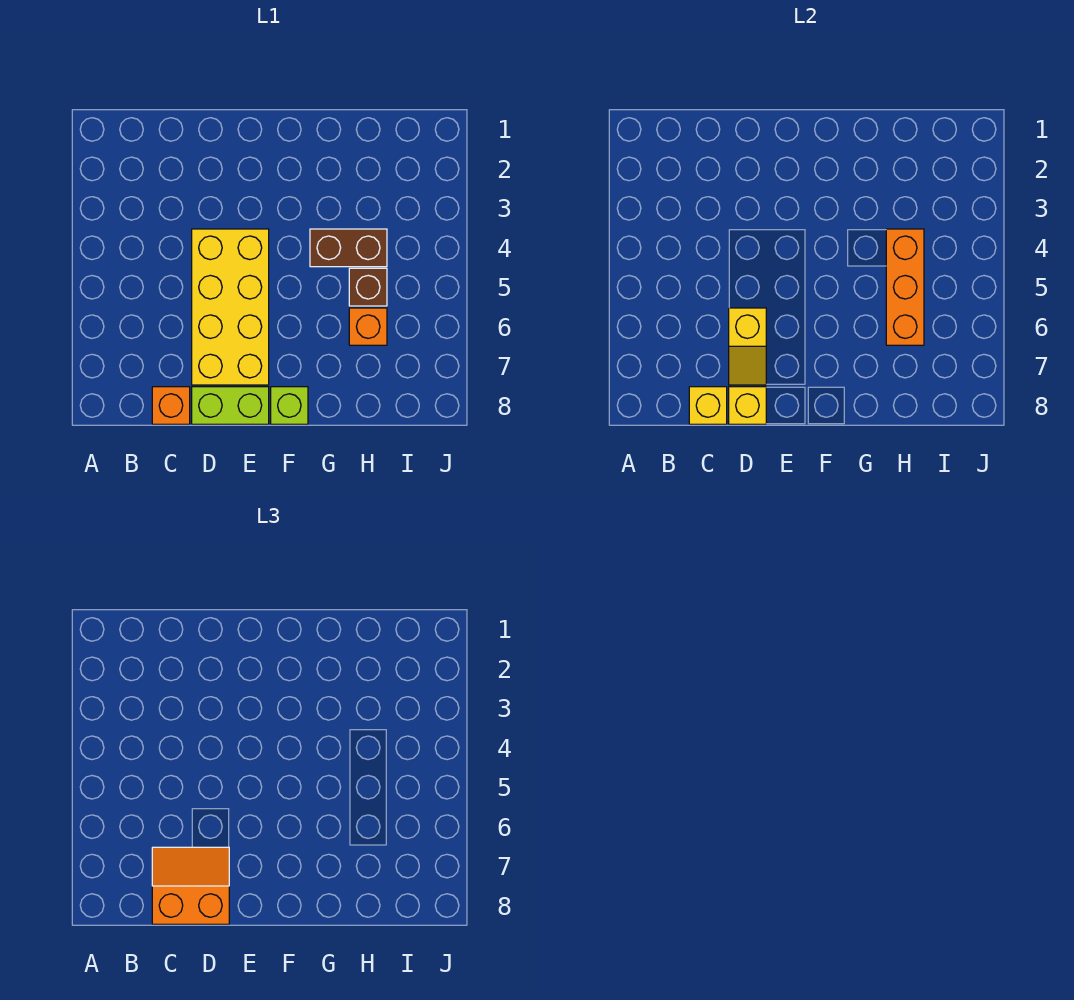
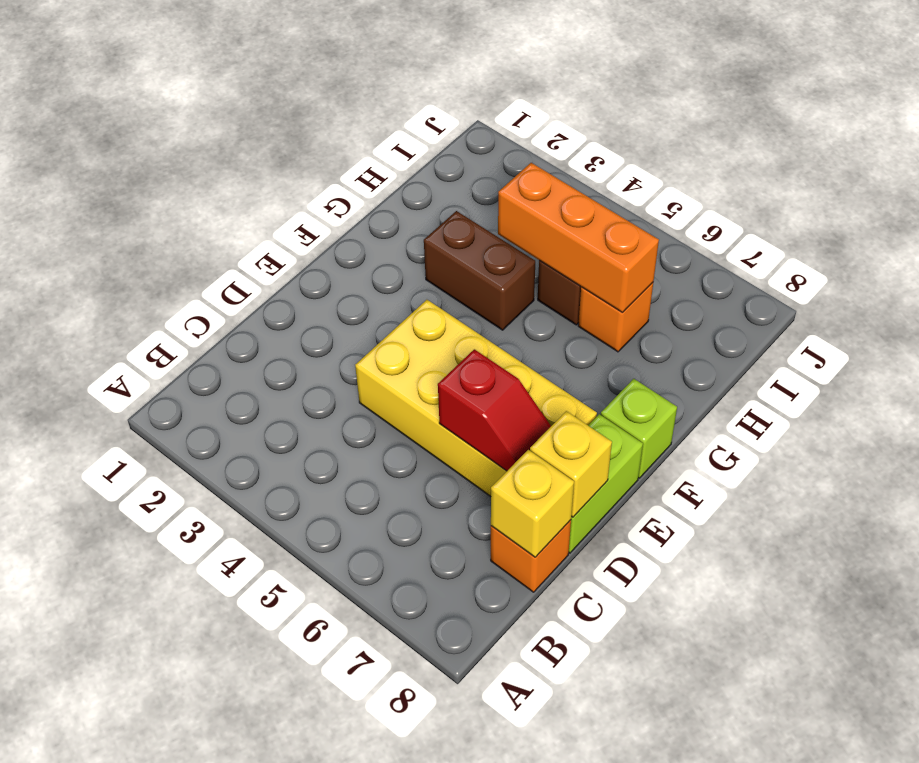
orange 2x2 slope [152,847,229,924] -> none
yellow 1x2 slope [729,308,766,385] -> red 1x2 slope [438,349,551,471]
brown 1x2 brick [310,229,387,267] -> brown 1x2 brick turned to [424,211,535,330]

